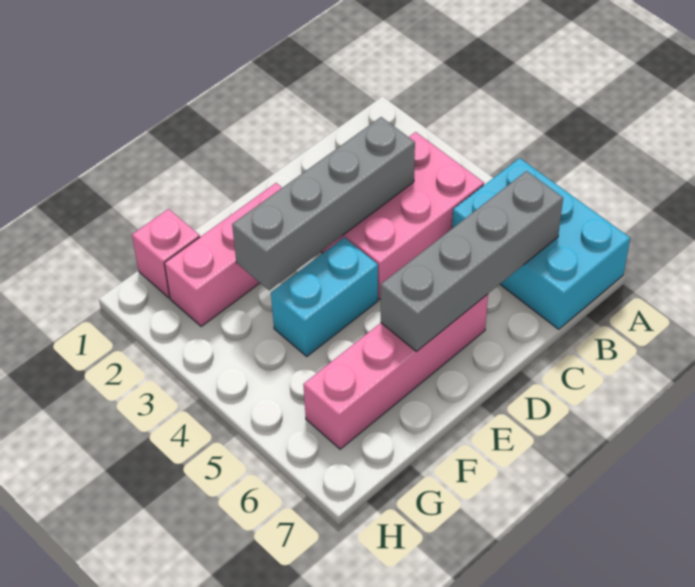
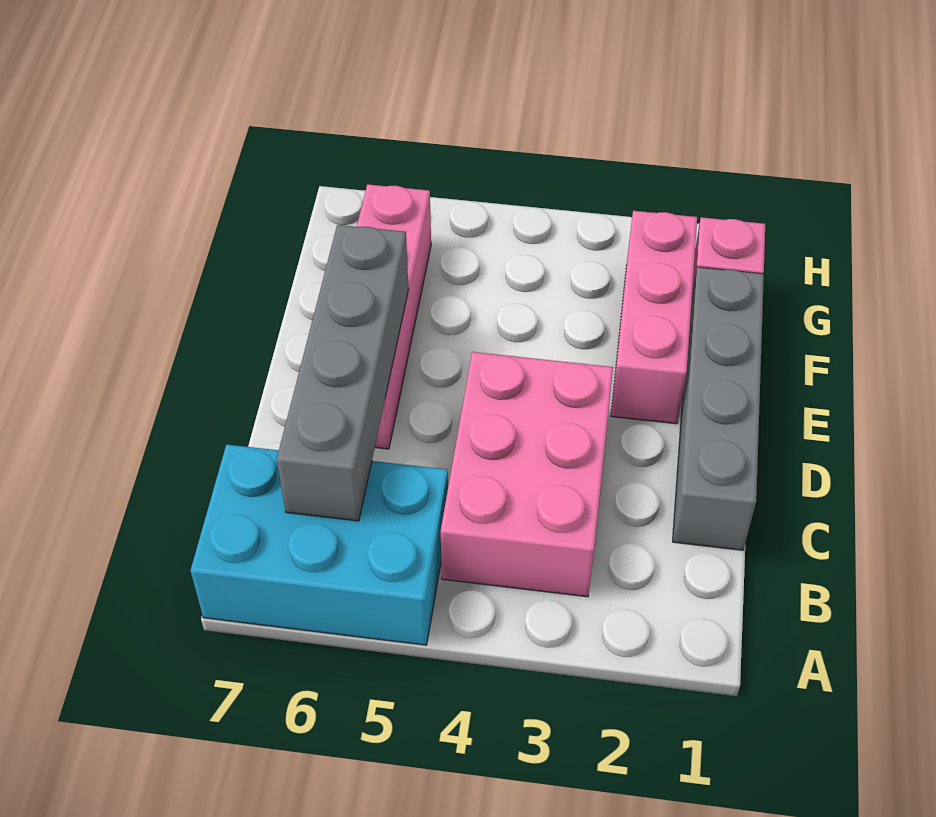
grey 1x4 brick [232,117,415,290] -> grey 1x4 brick moved to [673,267,764,550]
cyan 1x2 brick [271,237,378,356] -> none

